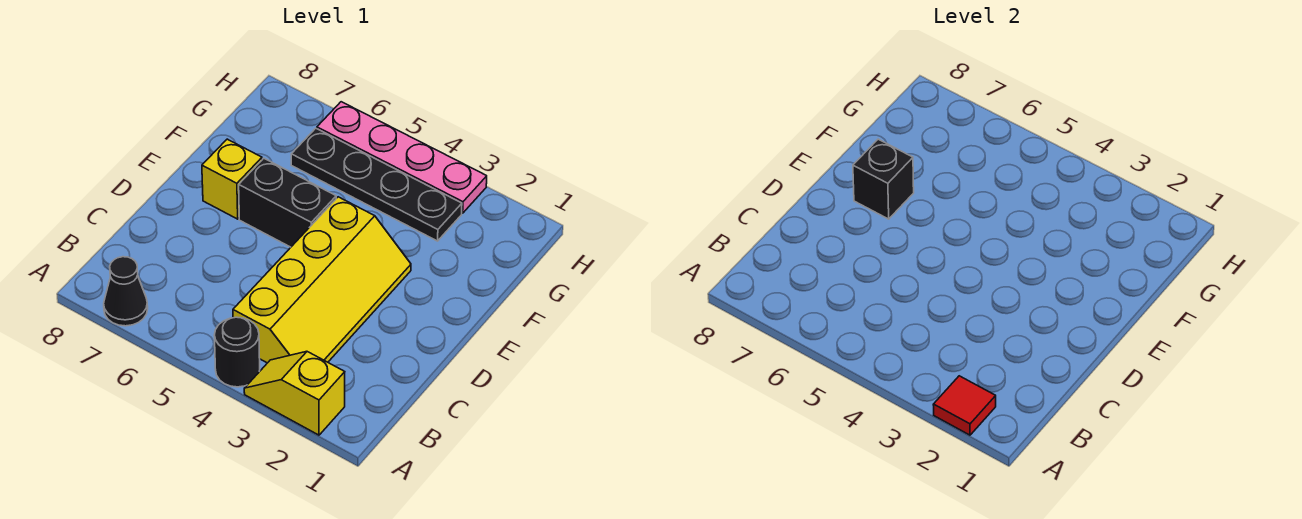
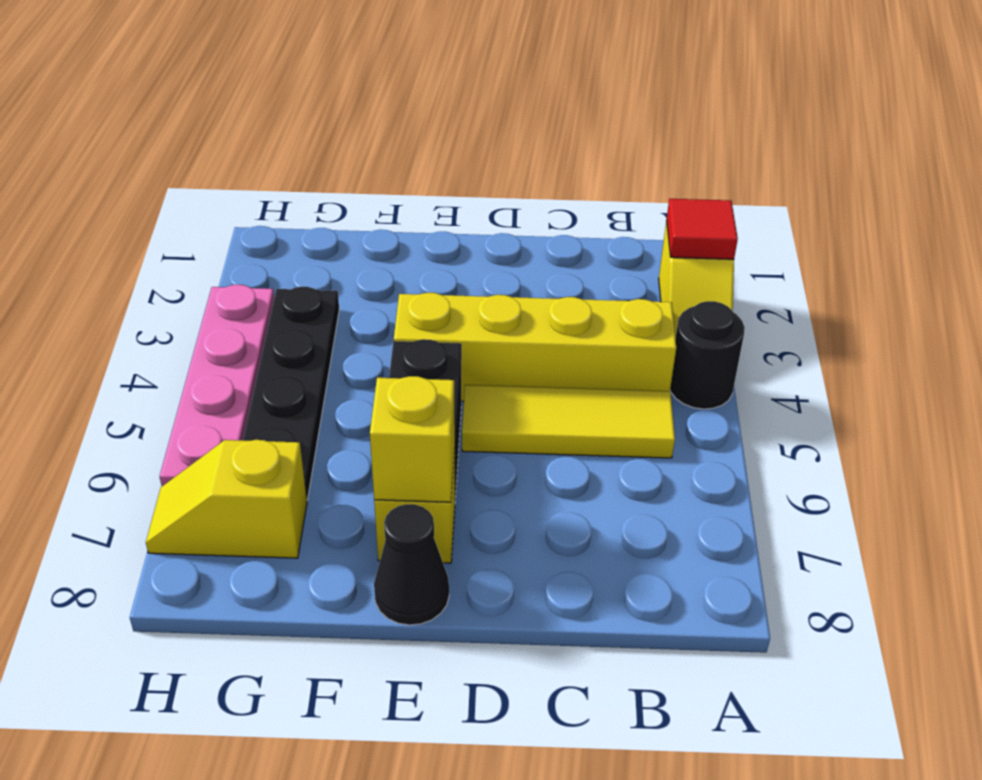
black 1x1 cone [104,257,148,326] -> black 1x1 cone moved to [374,504,449,625]
none -> yellow 1x3 tile [462,385,675,458]
black 1x1 brick [853,139,914,219] -> yellow 1x1 brick [370,376,455,502]
none -> yellow 1x2 slope [146,440,307,558]

